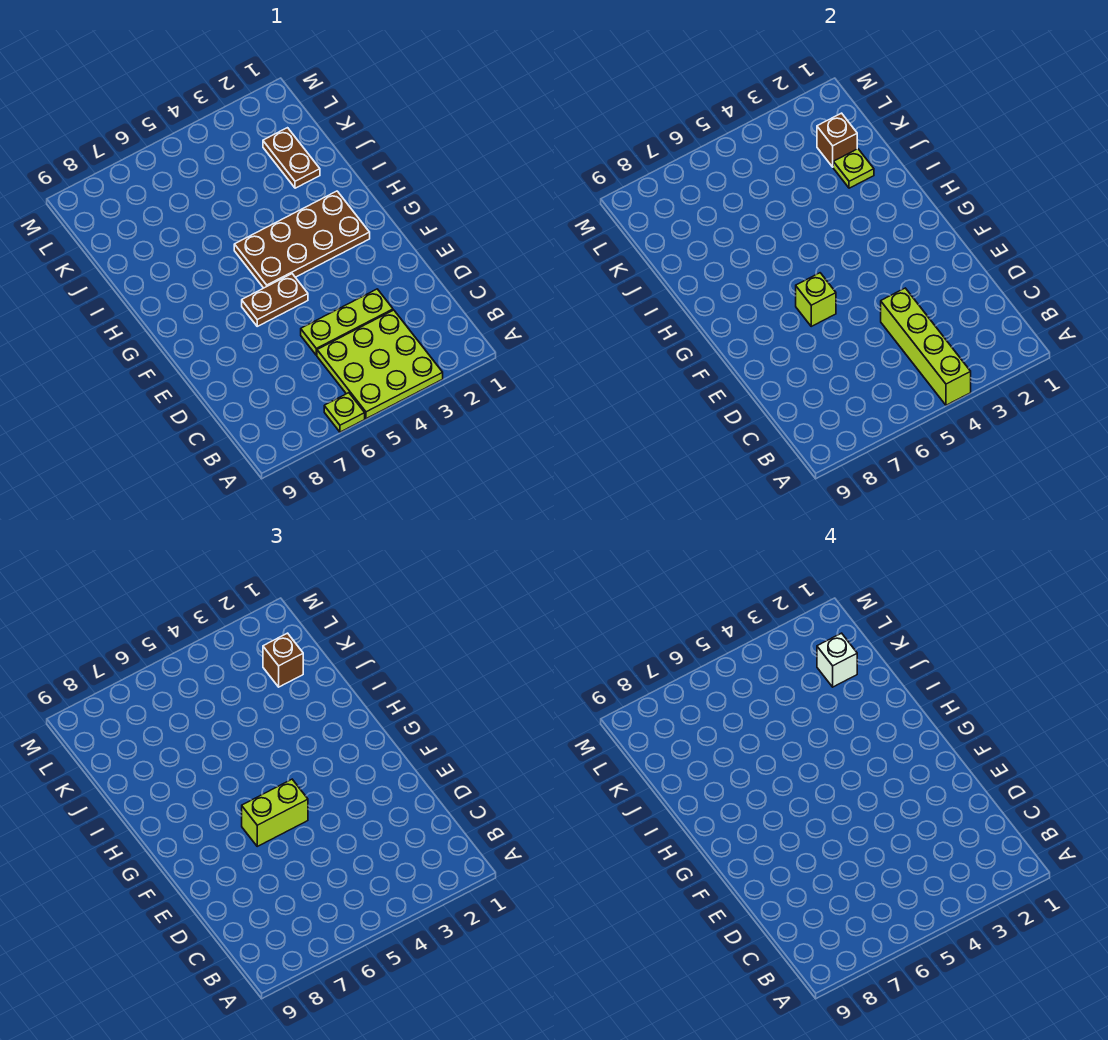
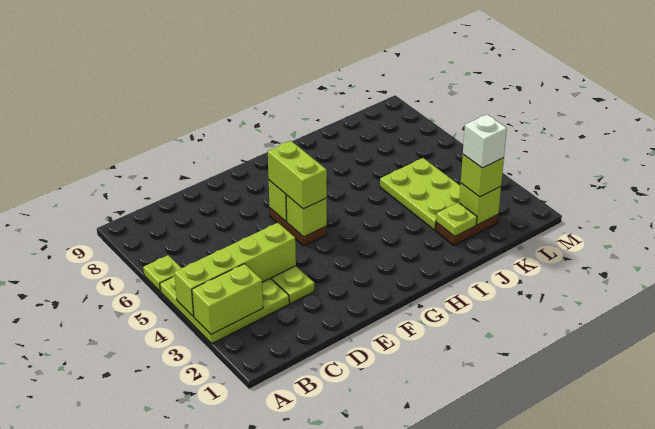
none -> lime 1x2 brick [192,264,263,334]
none -> lime 1x1 brick [286,195,327,237]
brown 2x4 plate [234,191,370,288] -> none
none -> lime 2x3 plate [380,158,460,230]
brown 1x1 brick [817,113,857,167] -> lime 1x1 brick [459,183,501,225]
brown 1x1 brick [263,633,303,687] -> lime 1x1 brick [461,155,504,197]

